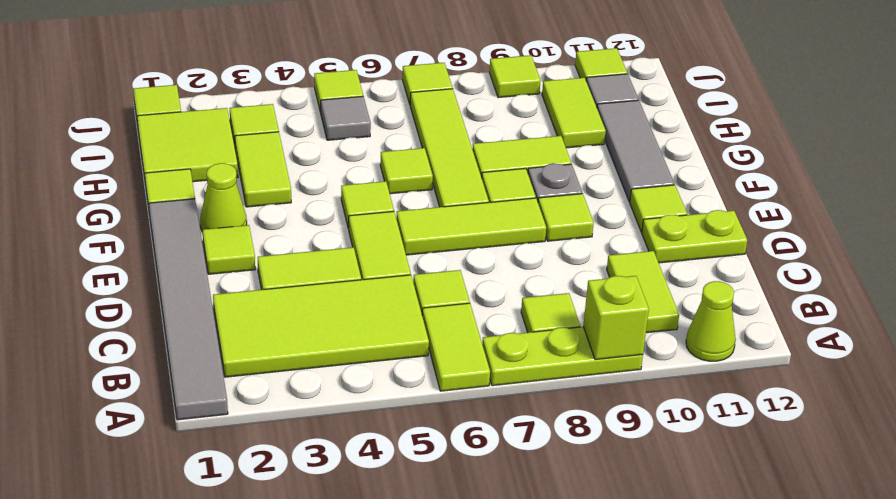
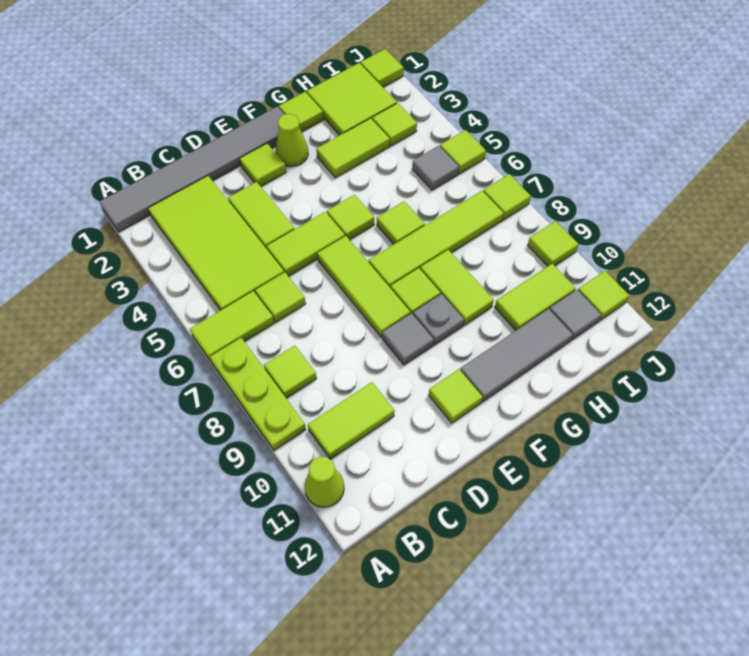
lime 1x1 brick [583,276,649,360] -> none
lime 1x2 plate [642,210,747,263] -> none
lime 1x1 tile [538,194,594,241] -> grey 1x1 tile [382,313,434,365]

